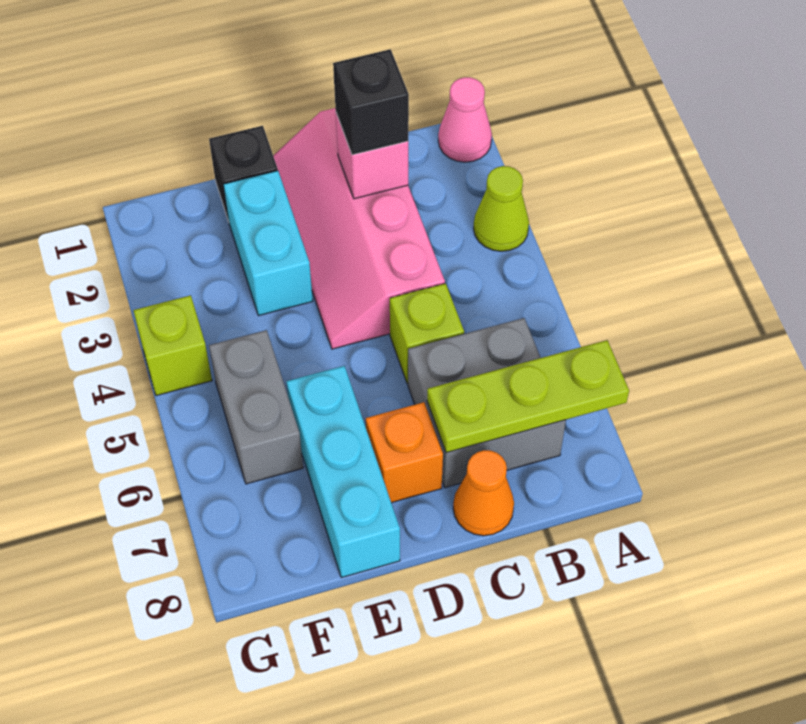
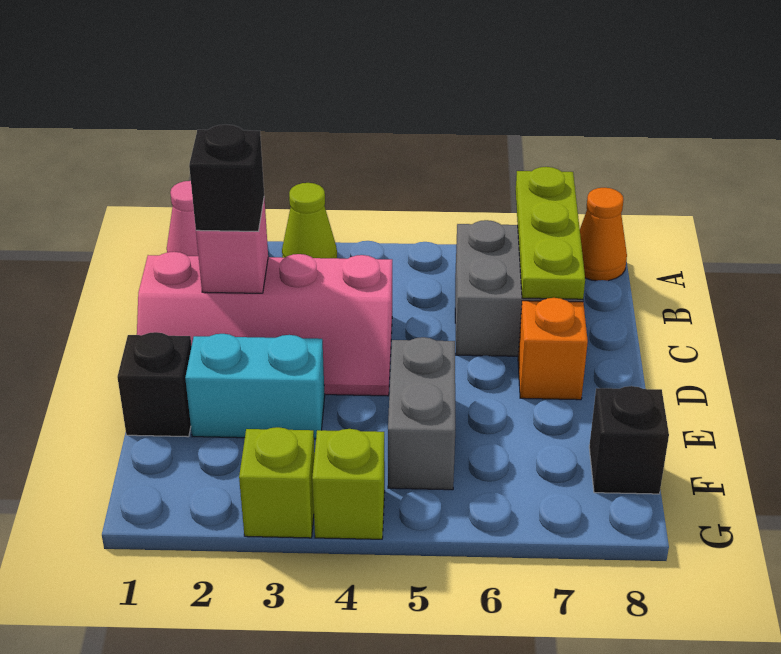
lime 1x1 brick [390,283,464,384] -> lime 1x1 brick moved to [239,427,315,538]
orange 1x1 cone [453,450,514,536] -> orange 1x1 cone moved to [580,188,627,281]
cyan 1x3 brick [286,366,400,578] -> none
grey 1x2 brick [209,330,303,484] -> grey 1x2 brick turned to [388,337,455,490]
none -> black 1x1 brick [589,386,669,494]

